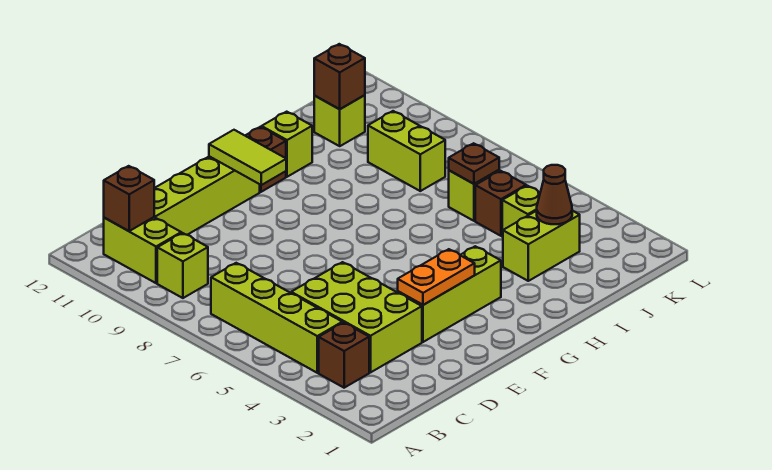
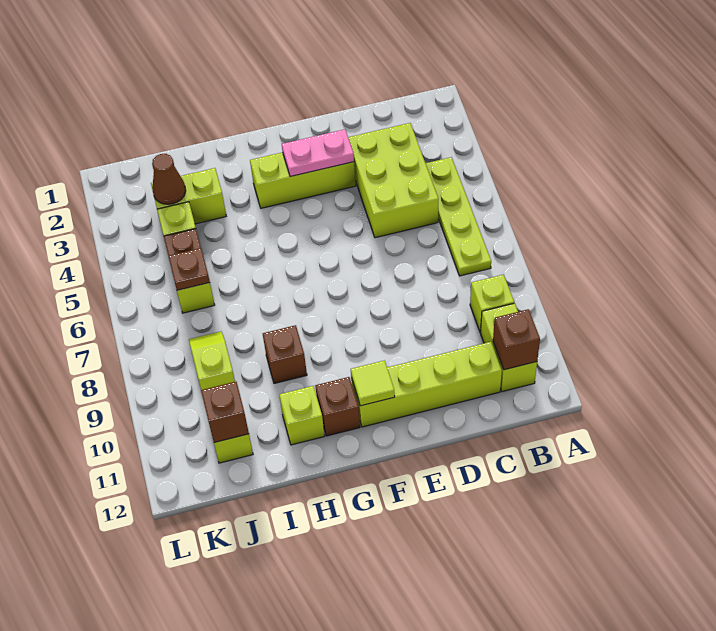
brown 1x1 brick [319,323,369,388] -> brown 1x1 brick moved to [263,325,307,384]
lime 1x4 brick [211,263,342,373] -> lime 1x4 plate [426,157,491,276]
orange 1x2 plate [398,249,475,305] -> pink 1x2 plate [282,129,354,177]
lime 1x2 tile [209,130,286,185] -> lime 1x1 tile [351,360,395,406]
lime 1x2 brick [368,111,445,191] -> lime 1x2 slope [189,331,235,390]

